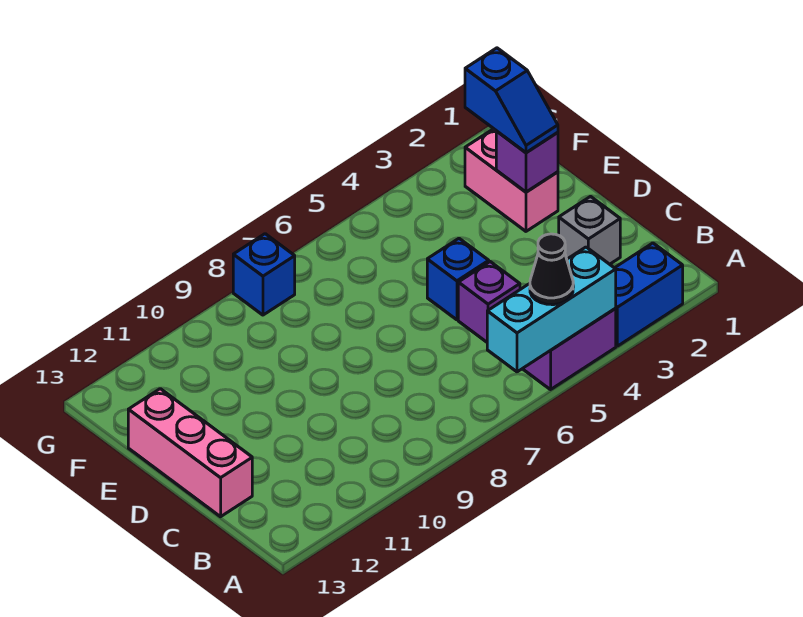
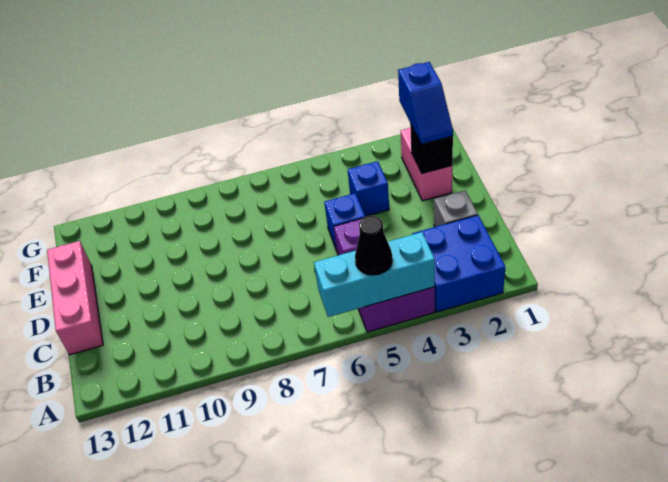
blue 1x2 brick [615,243,683,346] -> blue 2x2 brick [412,215,506,312]
purple 1x1 brick [496,131,558,192] -> black 1x1 brick [410,124,453,174]
blue 1x1 brick [233,234,295,315] -> blue 1x1 brick moved to [348,161,389,216]

